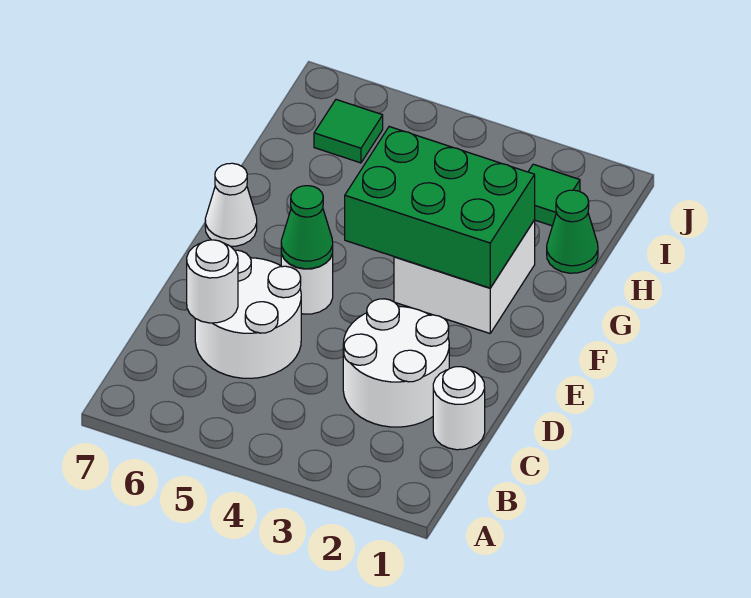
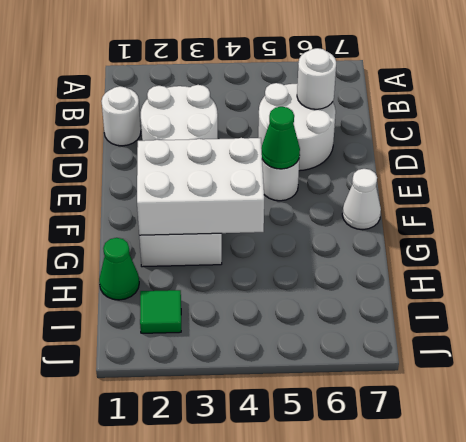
green 2x3 brick [345,127,535,288] -> white 2x3 brick [137,138,264,235]
green 1x1 tile [314,100,383,163] -> none

